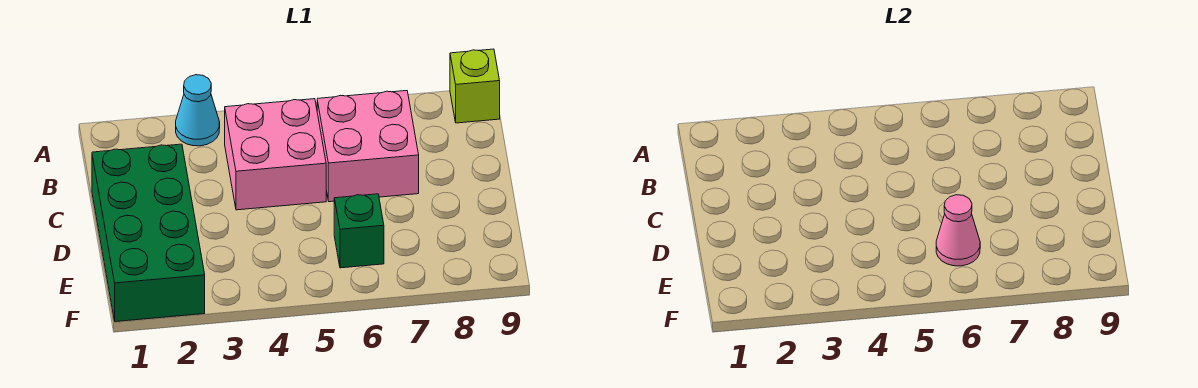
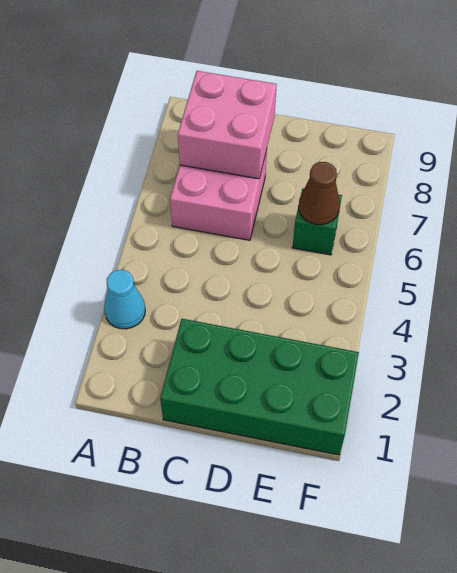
lime 1x1 brick [450,49,500,123] -> none
pink 2x2 brick [225,99,326,210] -> pink 2x2 brick moved to [178,71,277,179]
pink 1x1 cone [936,195,980,266] -> brown 1x1 cone [299,162,340,225]

